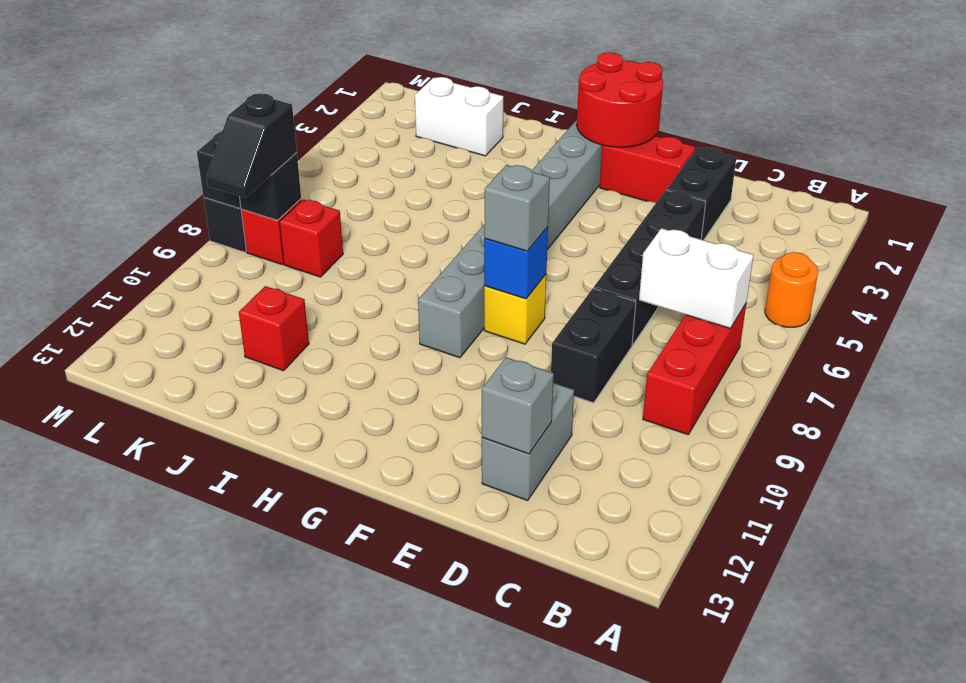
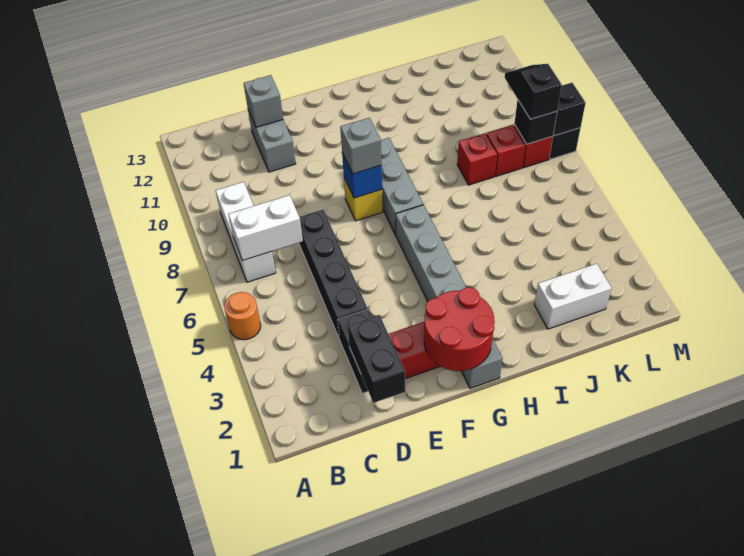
red 1x3 brick [643,304,746,435] -> white 1x3 brick [216,182,276,282]
black 1x2 brick [551,288,636,403] -> black 1x2 brick moved to [348,315,405,403]
red 1x1 brick [239,286,309,371] -> red 1x1 brick moved to [457,133,497,185]

